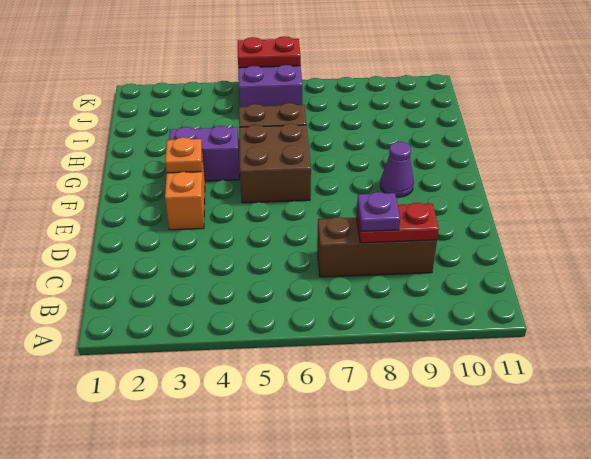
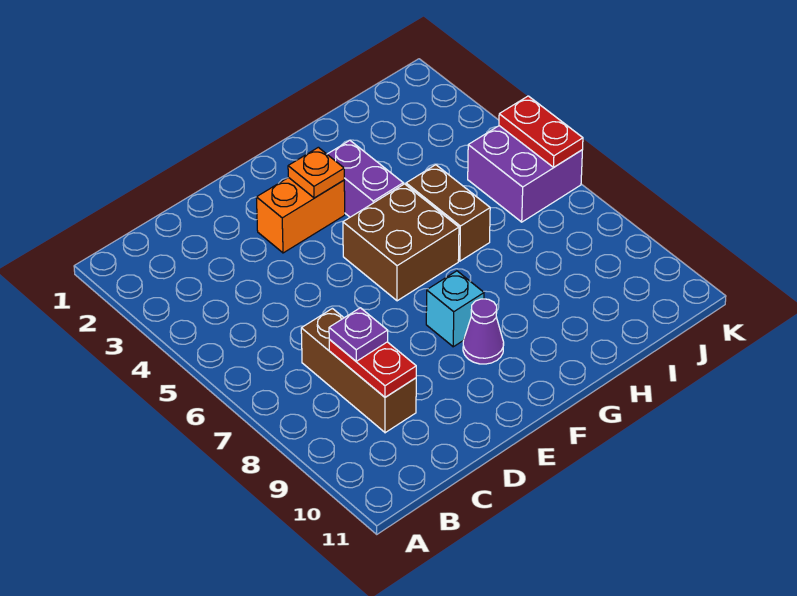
none -> cyan 1x1 brick [426,271,484,347]

